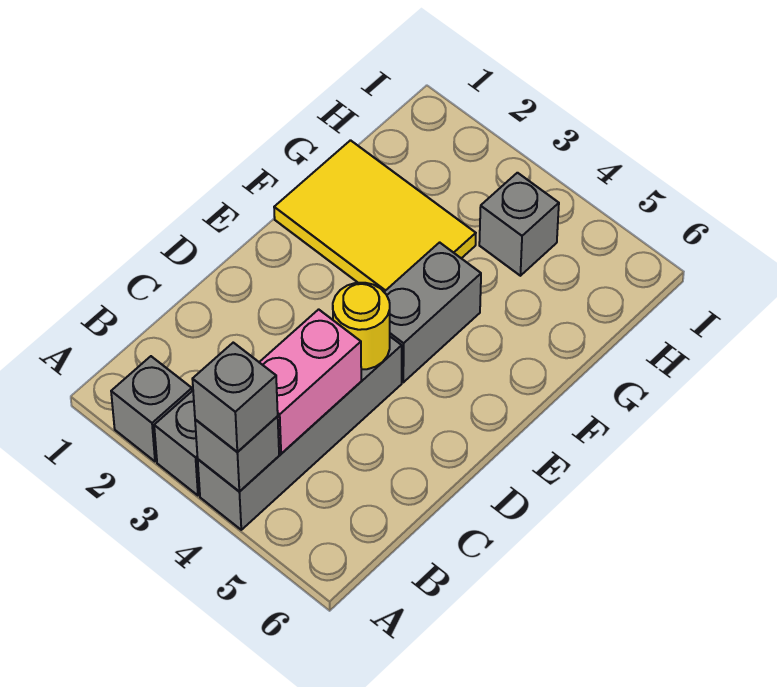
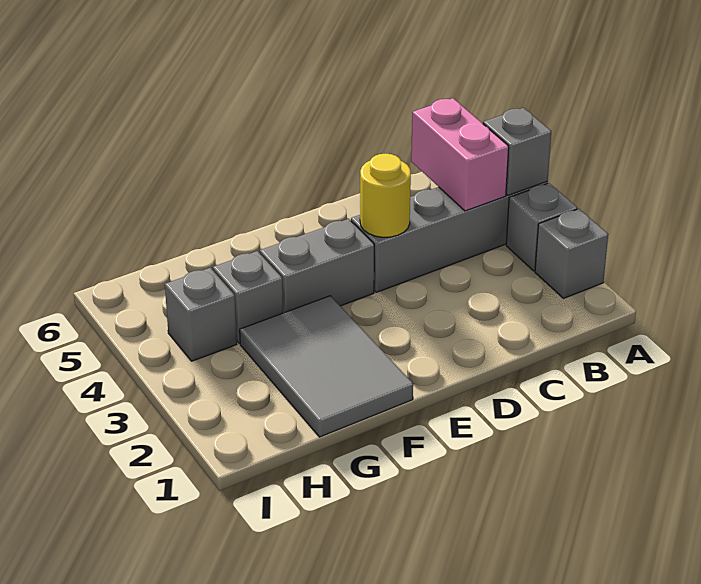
grey 1x1 brick [192,343,278,452] -> grey 1x1 brick moved to [213,251,283,344]
pink 1x2 brick [259,309,361,454] -> pink 1x2 brick turned to [411,98,509,211]
yellow 2x3 tile [274,140,476,292] -> grey 2x3 tile [240,296,413,437]

